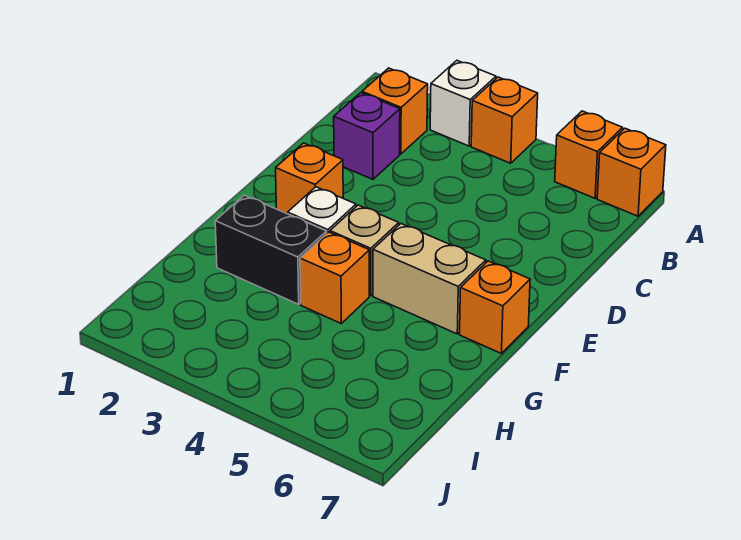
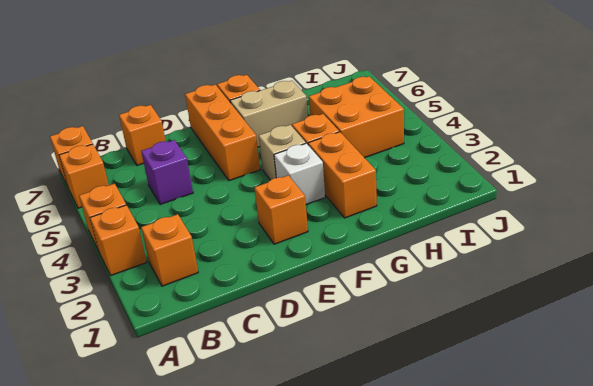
white 1x1 brick [430,61,496,146] -> orange 1x1 brick [90,205,147,276]
purple 1x1 brick [334,93,400,179] -> purple 1x1 brick moved to [141,140,193,205]
none -> orange 1x1 brick [119,105,166,165]
none -> orange 1x3 brick [185,85,260,181]
tan 1x2 brick [373,224,486,334] -> tan 1x2 brick turned to [230,81,308,147]
black 1x2 brick [215,195,327,304] -> orange 1x2 brick [308,132,377,218]
none -> orange 2x2 brick [309,77,404,158]

